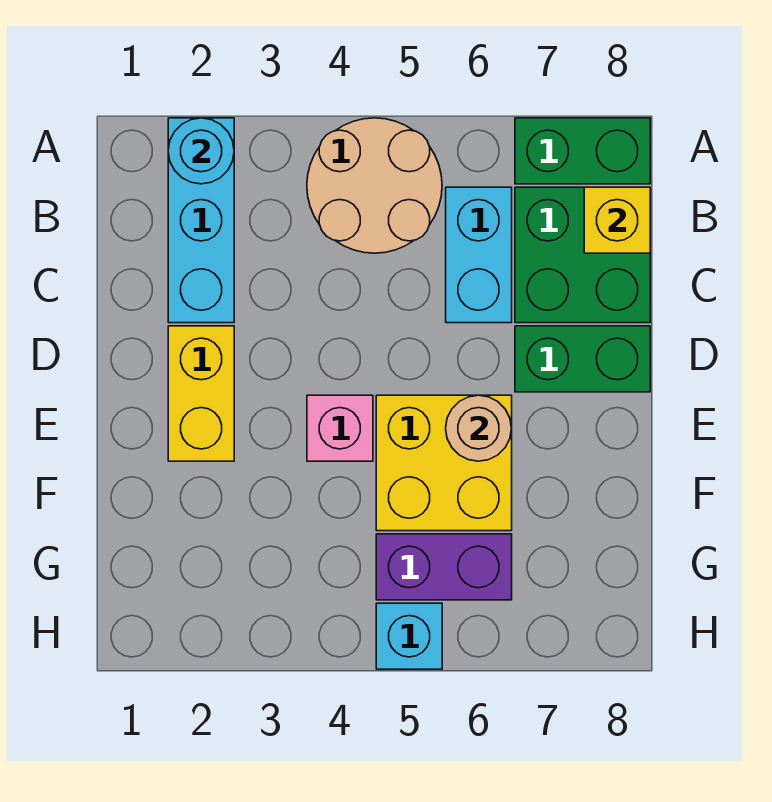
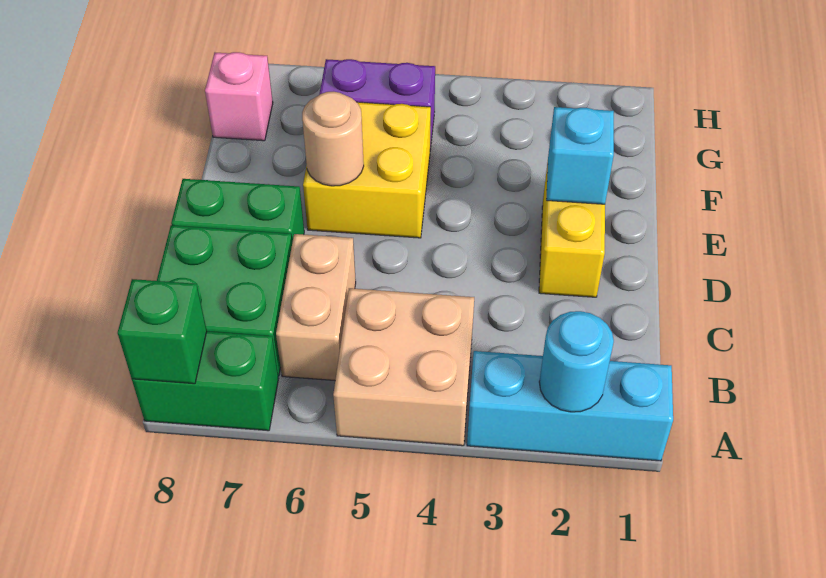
cyan 1x3 brick [168,118,234,323] -> cyan 1x3 brick turned to [467,351,673,461]
tan 2x2 round brick [307,118,442,253] -> tan 2x2 brick [333,288,474,446]
none -> green 1x1 brick [118,279,207,384]
cyan 1x2 brick [446,187,512,323] -> tan 1x2 brick [276,234,356,380]
yellow 1x1 brick [584,187,650,253] -> none
pink 1x1 brick [307,395,373,461] -> pink 1x1 brick moved to [205,52,273,141]
cyan 1x1 brick [376,603,442,669] -> cyan 1x1 brick moved to [546,107,614,204]

